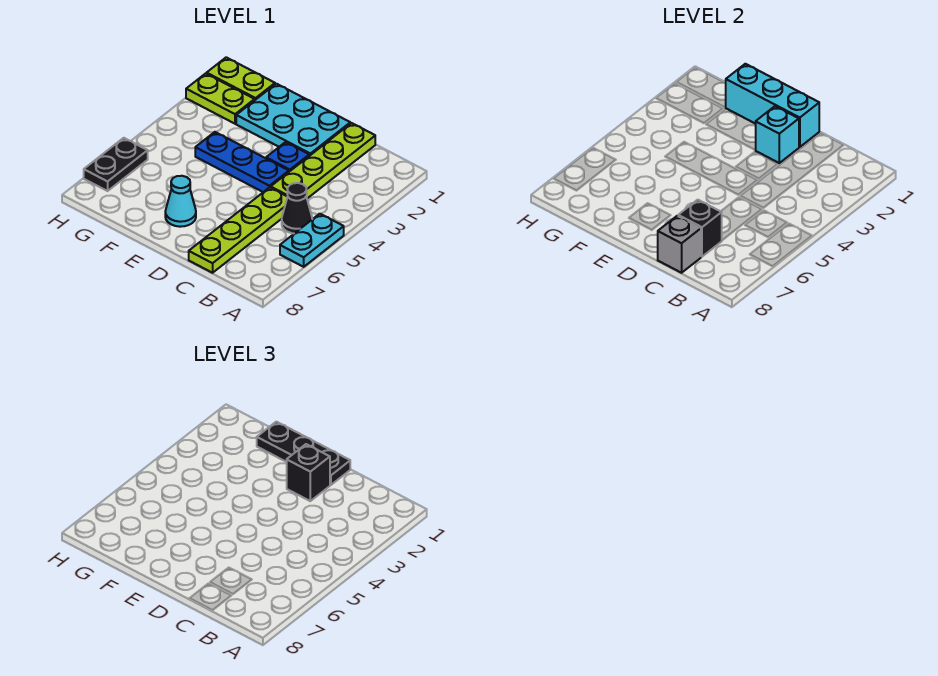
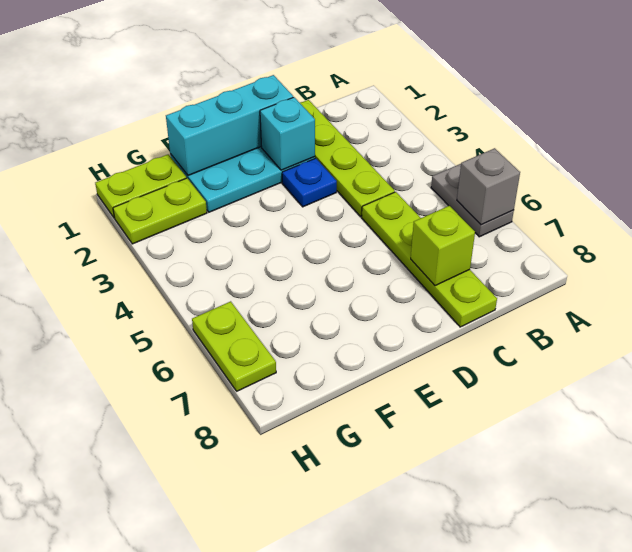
cyan 1x2 plate [280,214,344,267] -> grey 1x2 plate [431,164,514,237]
black 1x1 cone [282,183,312,233] -> none
black 1x1 brick [678,200,722,257] -> lime 1x1 brick [411,206,475,286]
grey 1x1 brick [658,216,701,273] -> grey 1x1 brick moved to [457,148,520,225]
black 1x3 plate [257,422,350,485] -> none
black 1x1 brick [287,444,330,501] -> none
blue 1x3 plate [195,132,289,192] -> none
cyan 1x1 cone [165,176,196,227] -> none
black 1x2 plate [84,138,148,191] -> lime 1x2 plate [192,301,276,391]

